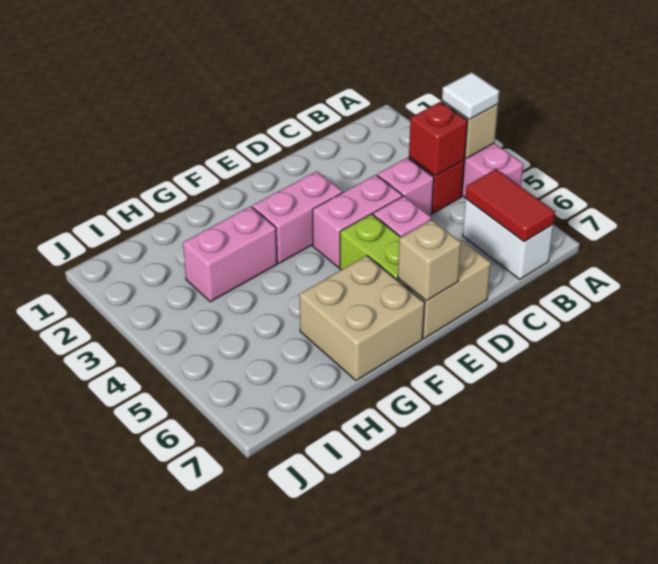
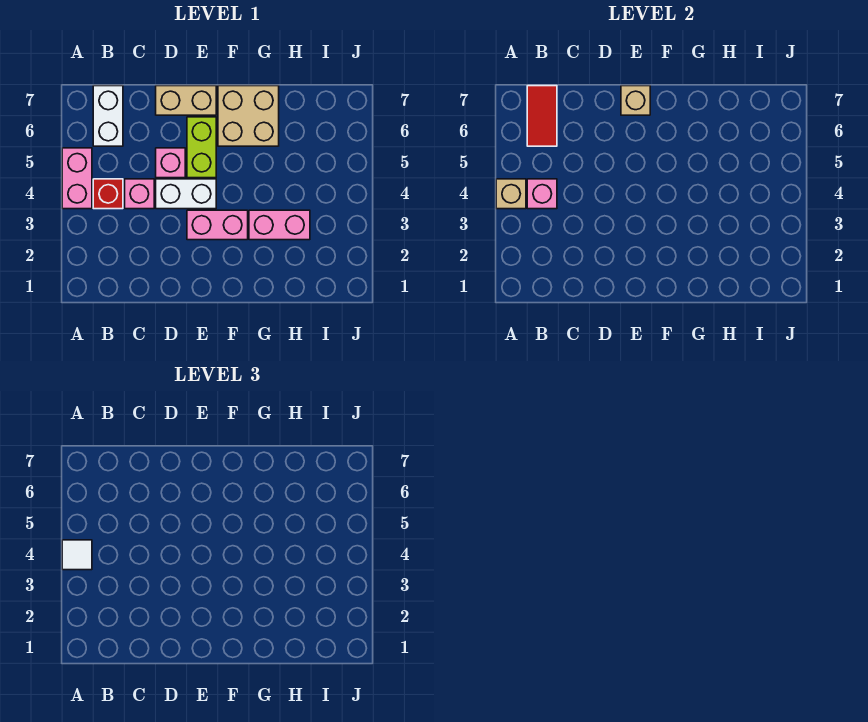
red 1x1 brick [409,102,468,176] -> pink 1x1 brick [527,179,557,209]
pink 1x2 brick [313,175,402,268] -> white 1x2 brick [156,179,216,209]

